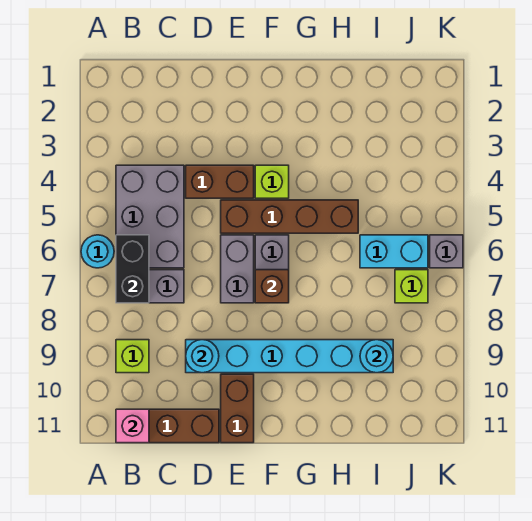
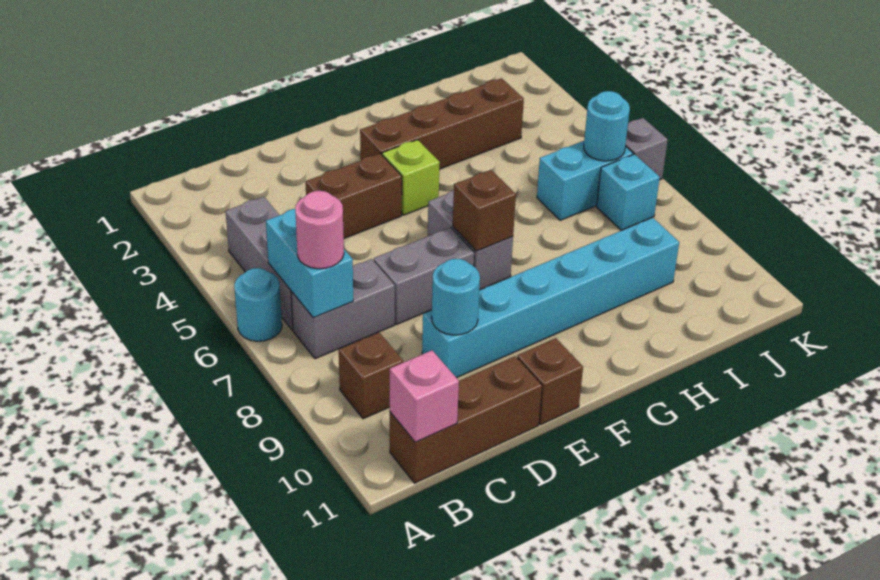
grey 2x3 brick [116,165,184,268] -> grey 1x3 brick [225,197,293,330]
black 1x2 brick [116,235,149,303] -> cyan 1x2 brick [266,209,353,318]
none -> pink 1x1 round brick [295,191,344,269]
lime 1x1 brick [116,340,149,373] -> brown 1x1 brick [339,332,403,419]
brown 1x4 brick [221,200,358,233] -> brown 1x4 brick moved to [360,78,524,169]
grey 1x2 brick [221,235,254,303] -> grey 1x2 brick turned to [374,227,474,325]
brown 1x2 brick [221,374,254,443] -> brown 1x1 brick [517,338,583,425]
cyan 1x1 round brick [360,340,393,373] -> cyan 1x1 round brick moved to [584,91,630,161]
lime 1x1 brick [395,270,428,303] -> cyan 1x1 brick [597,154,660,230]

